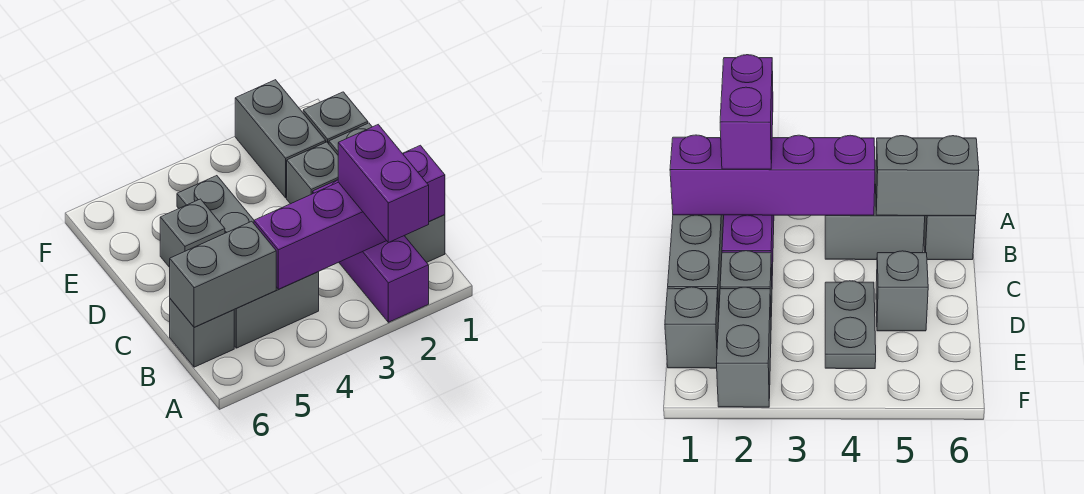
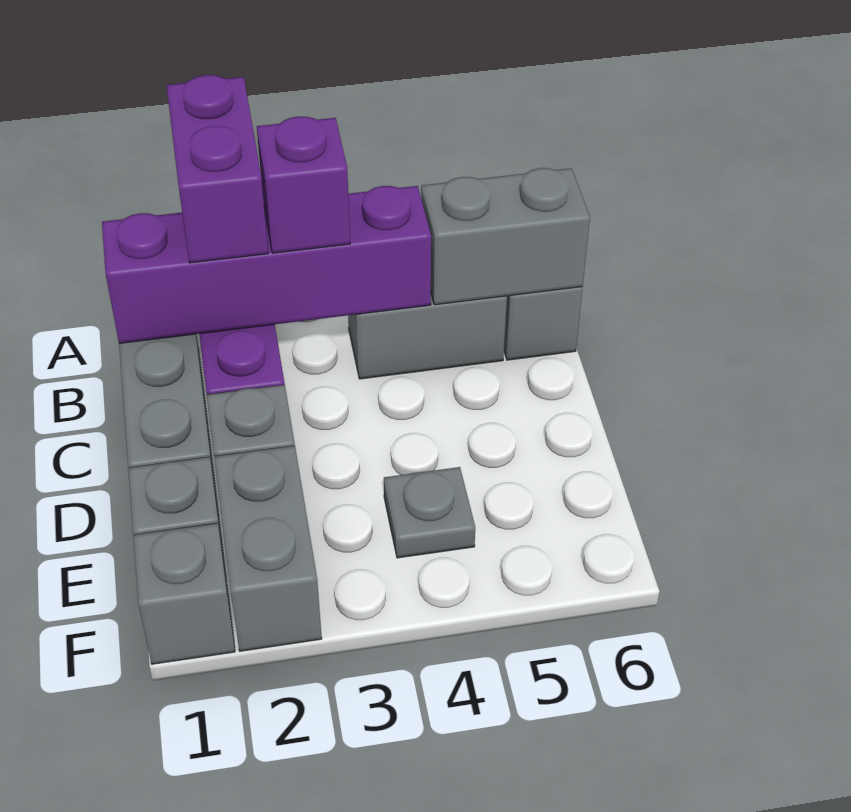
none -> purple 1x1 brick [257,117,350,253]
grey 1x2 plate [177,176,254,233] -> grey 1x1 plate [384,467,475,558]
grey 1x1 brick [160,199,225,267] -> grey 1x1 brick moved to [133,523,235,664]

